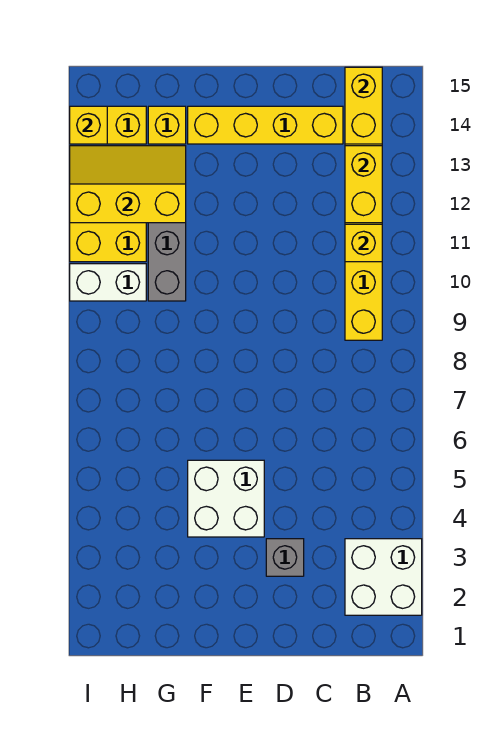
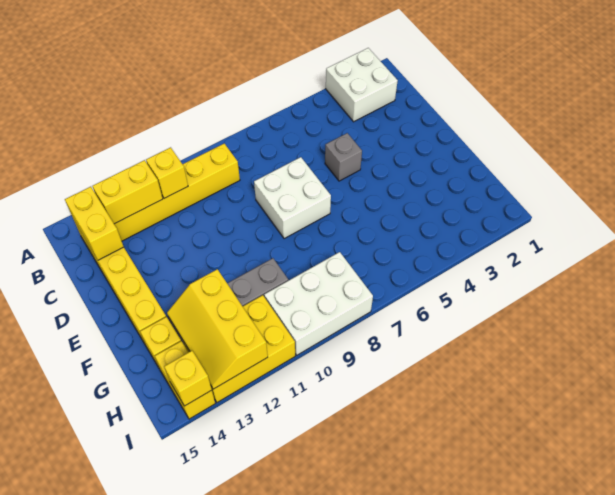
yellow 1x2 brick [345,67,382,144] -> yellow 1x2 brick turned to [65,187,124,260]
grey 1x1 brick [266,539,304,576] -> grey 1x1 brick moved to [325,133,362,181]
white 2x2 brick [188,460,264,537] -> white 2x2 brick moved to [254,157,331,239]
white 1x2 brick [70,264,146,301] -> white 2x3 brick [264,252,373,355]

